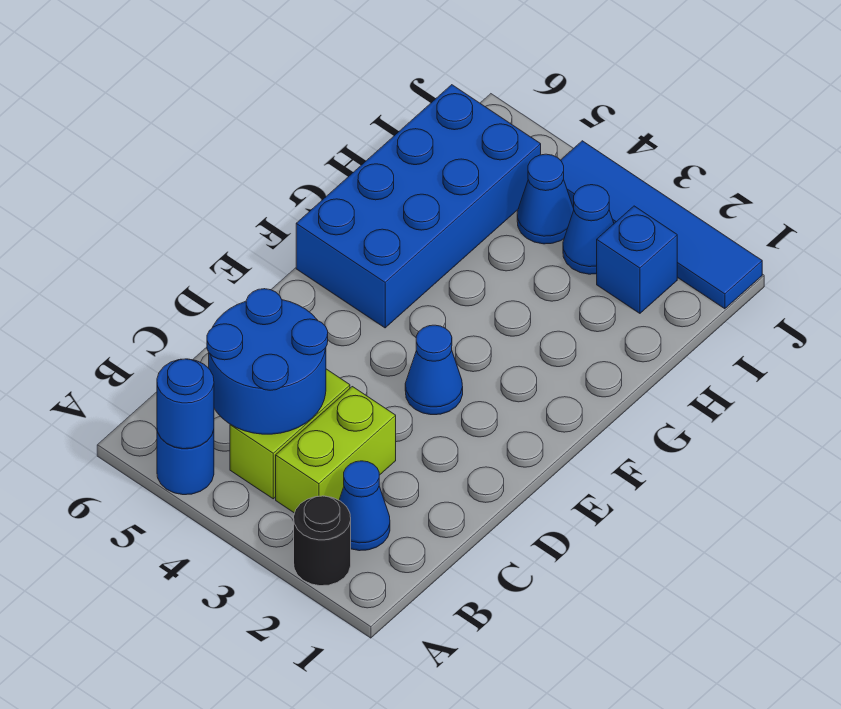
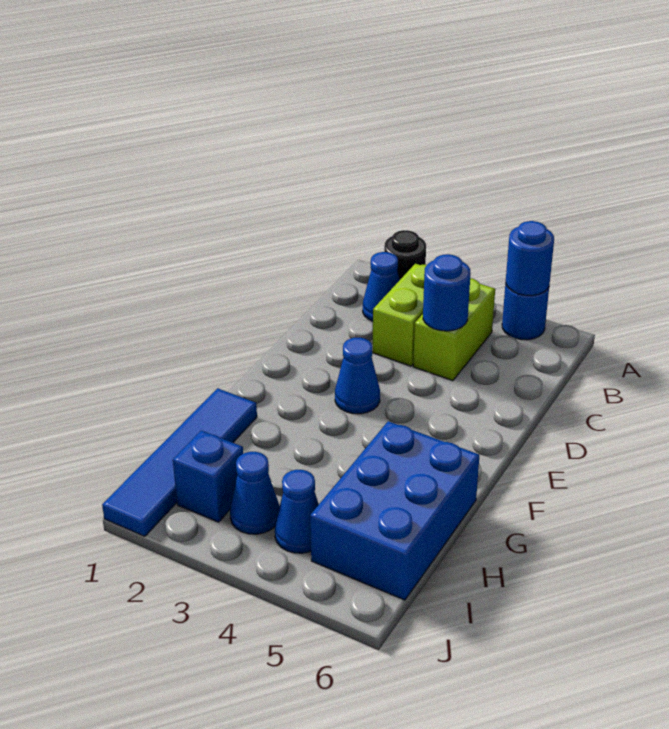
blue 2x2 round brick [207,289,328,434] -> blue 1x1 round brick [423,254,471,331]
blue 2x4 brick [296,85,541,328] -> blue 2x3 brick [310,421,479,600]
blue 1x4 tile [561,141,762,309] -> blue 1x4 tile turned to [102,388,257,536]

